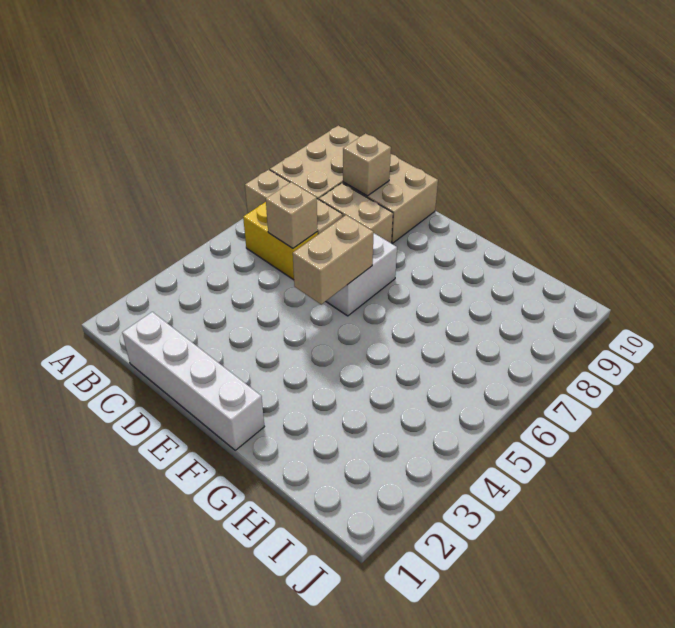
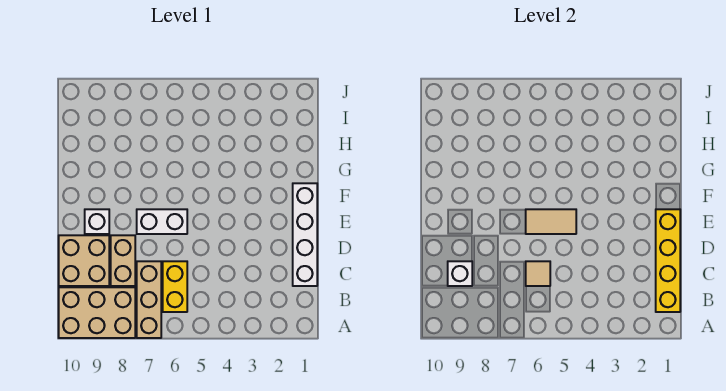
none -> yellow 1x4 brick [656,209,680,312]
tan 1x1 brick [266,182,318,248] -> tan 1x1 tile [526,261,550,286]
tan 1x1 brick [343,133,391,196] -> white 1x1 brick [448,261,472,286]
tan 1x2 brick [293,215,374,304] -> tan 1x2 tile [526,209,576,234]
none -> white 1x1 brick [85,209,109,234]

